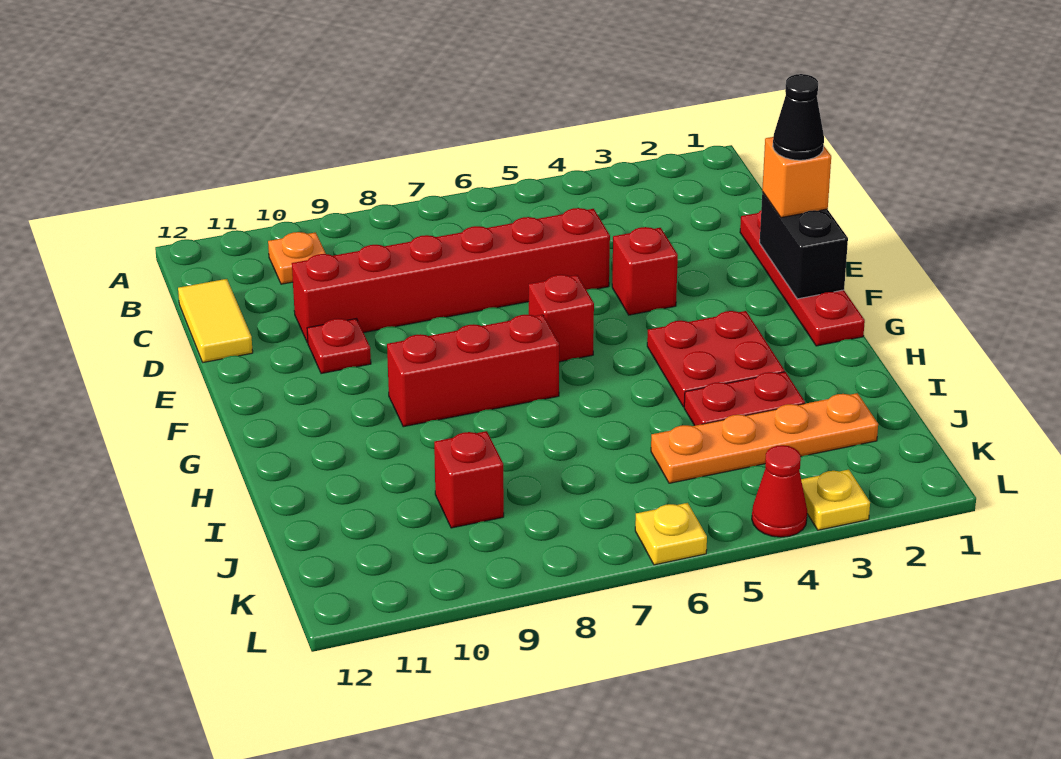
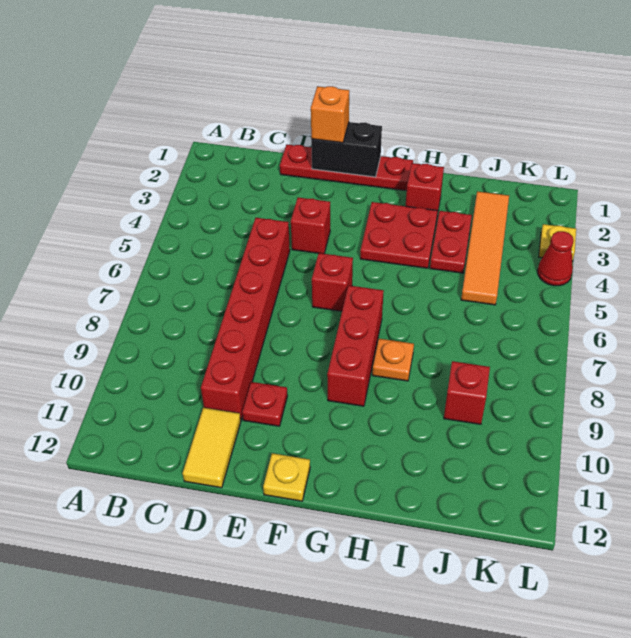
orange 1x1 plate [268,232,326,284] -> orange 1x1 plate moved to [372,339,414,381]
yellow 1x2 tile [178,279,253,362] -> yellow 1x2 tile turned to [183,408,241,488]
black 1x1 cone [773,74,824,160] -> none
none -> red 1x1 brick [406,163,444,215]
orange 1x4 plate [651,393,878,483] -> orange 1x4 tile [461,191,509,305]
yellow 1x1 plate [635,503,707,565] -> yellow 1x1 plate moved to [263,453,310,501]

